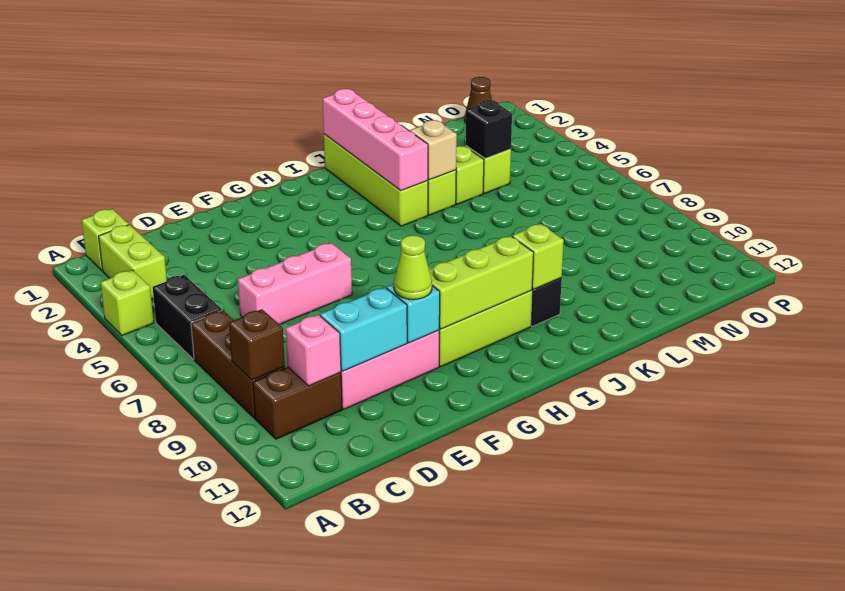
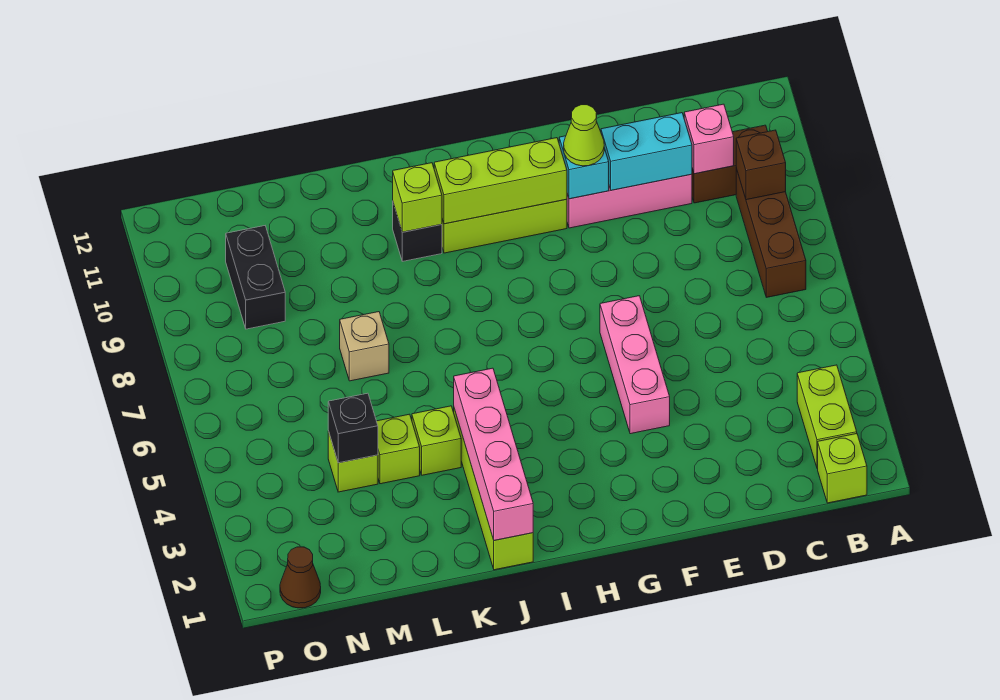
lime 1x1 brick [100,270,154,335] -> none
black 1x2 brick [153,275,222,359] -> black 1x2 brick moved to [226,226,285,329]
pink 1x3 brick [238,243,352,324] -> pink 1x3 brick turned to [600,296,670,434]
tan 1x1 brick [410,120,457,180] -> tan 1x1 brick moved to [340,312,389,381]

